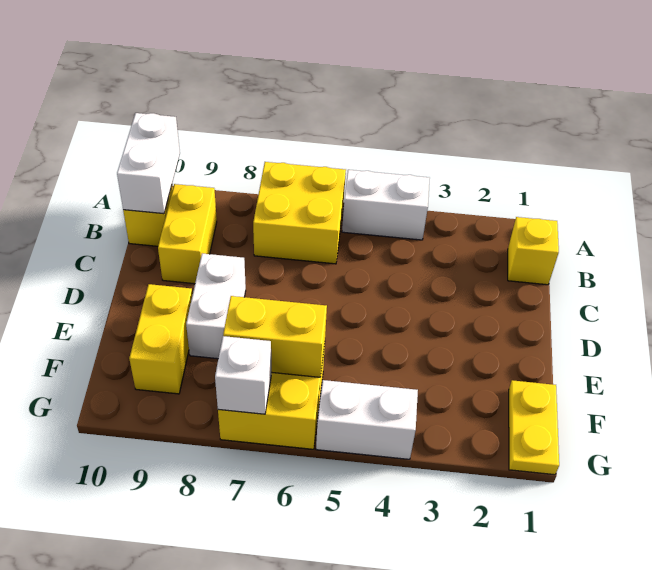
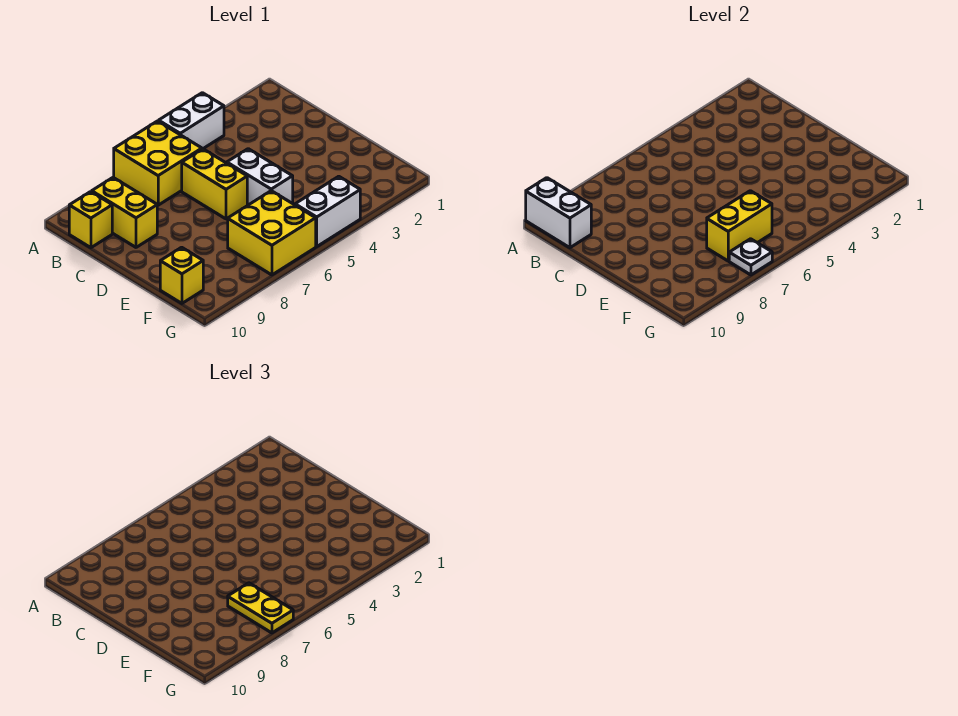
yellow 1x1 brick [508,217,559,285] -> yellow 1x1 brick moved to [160,247,203,303]
white 1x2 brick [186,253,246,359] -> white 1x2 brick moved to [227,149,293,205]
yellow 1x2 brick [129,284,193,394] -> yellow 1x2 brick moved to [182,149,247,219]
yellow 1x2 plate [509,380,559,475] -> yellow 1x2 plate moved to [228,583,293,633]
white 1x1 brick [215,336,271,414] -> white 1x1 plate [729,239,772,275]

